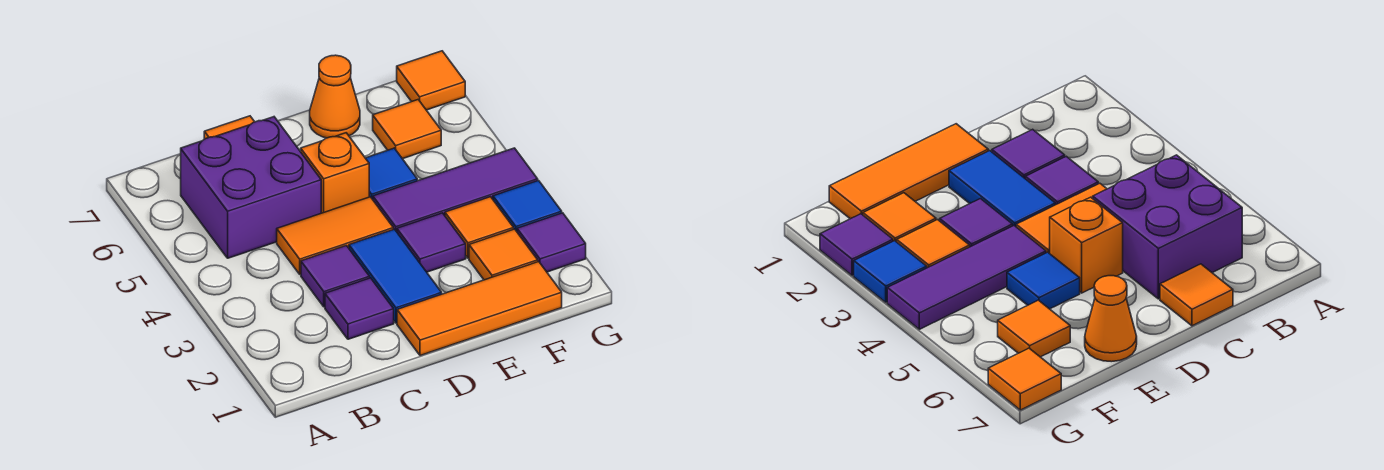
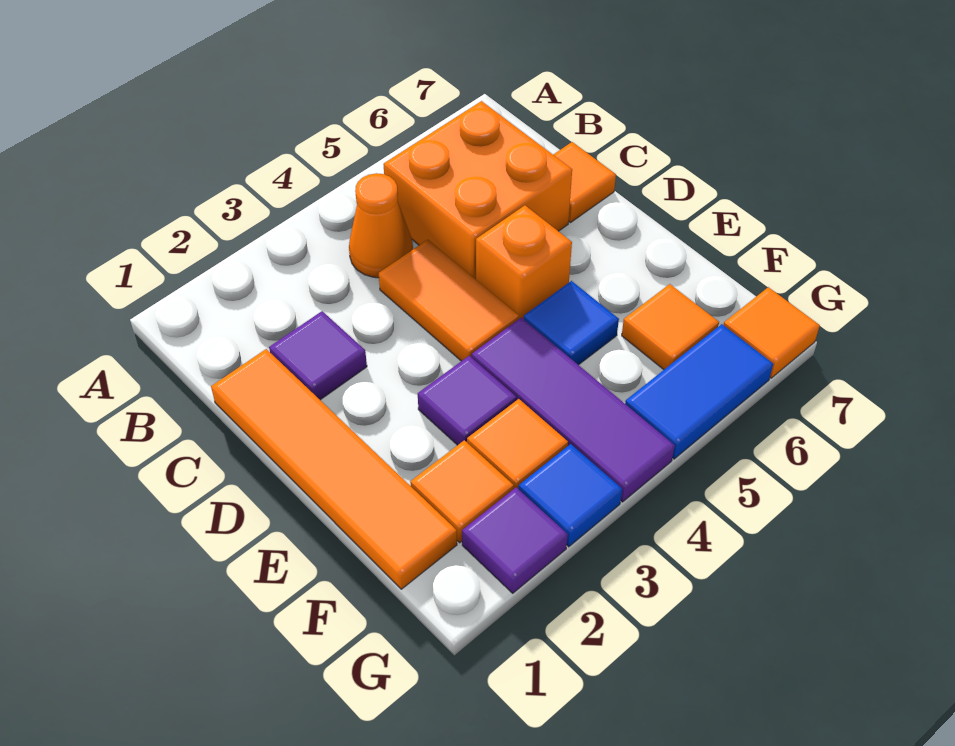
purple 2x2 brick [181,117,321,258] -> orange 2x2 brick [383,101,572,279]
purple 1x1 tile [301,246,370,307] -> none
orange 1x3 tile [397,262,562,356] -> orange 1x4 tile [211,349,457,589]
blue 1x2 tile [349,229,442,323] -> blue 1x2 tile moved to [625,324,773,459]
orange 1x1 cone [310,55,360,138] -> orange 1x1 cone moved to [349,173,413,278]

